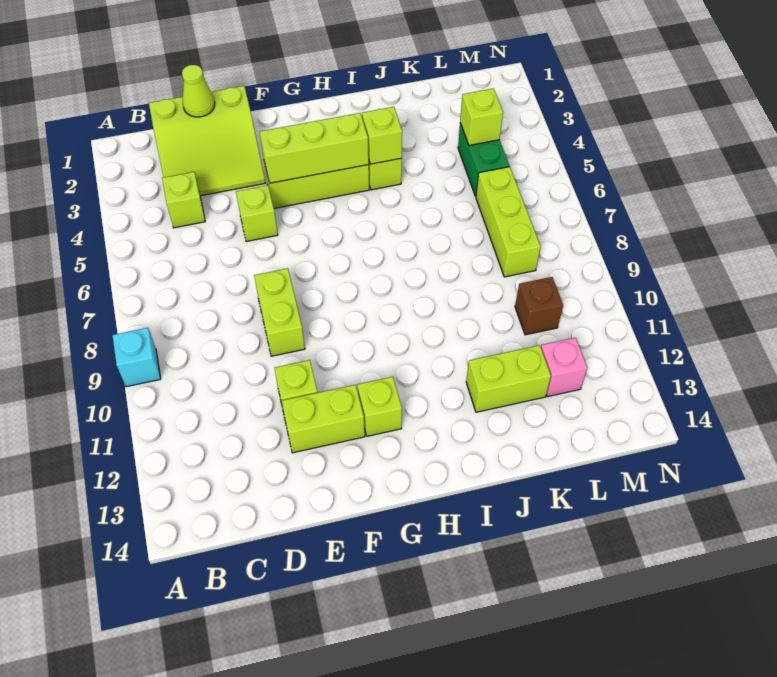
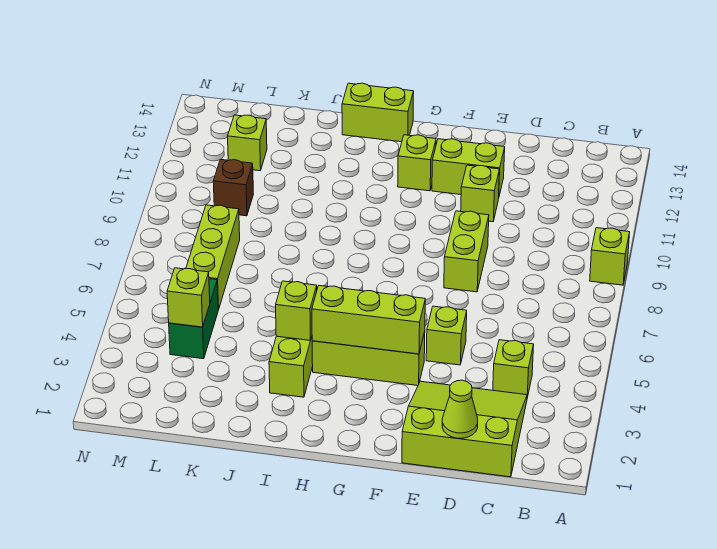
cyan 1x1 brick [113,328,161,387] -> lime 1x1 brick [590,228,630,285]
lime 1x2 brick [466,345,551,412] -> lime 1x2 brick moved to [342,83,414,142]
pink 1x1 brick [541,338,587,397] -> lime 1x1 brick [228,115,267,171]

